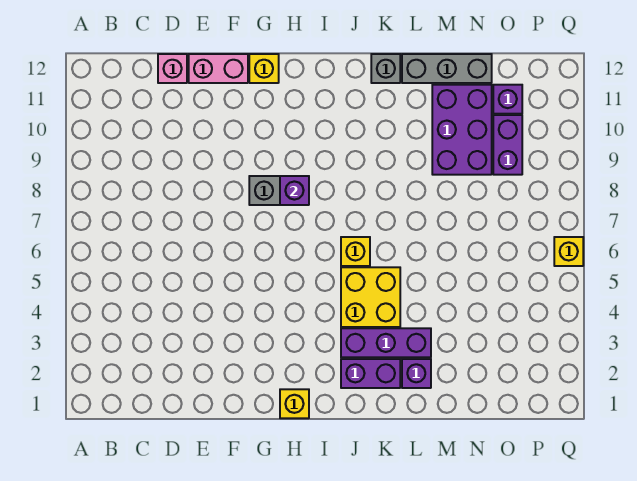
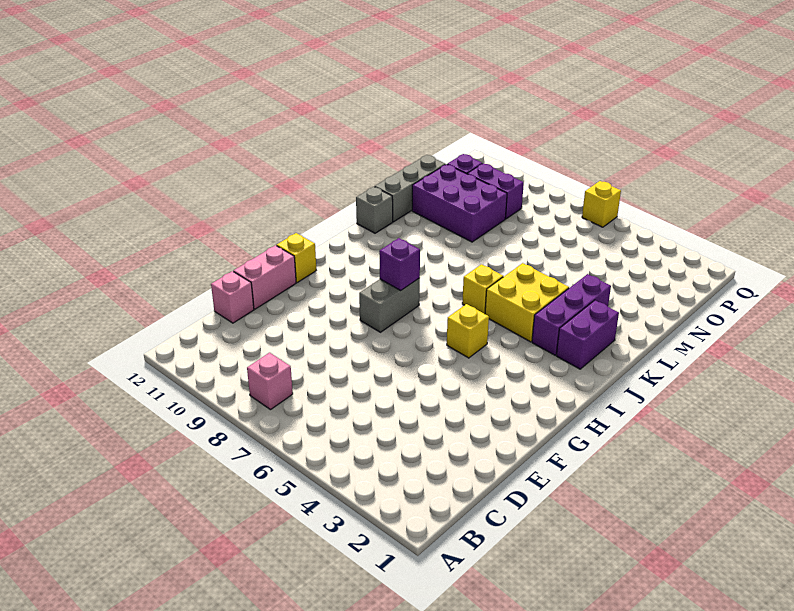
none -> pink 1x1 brick [247,353,293,410]
yellow 1x1 brick [280,389,309,418] -> yellow 1x1 brick moved to [447,304,489,358]
purple 1x1 brick [402,359,431,388] -> none

